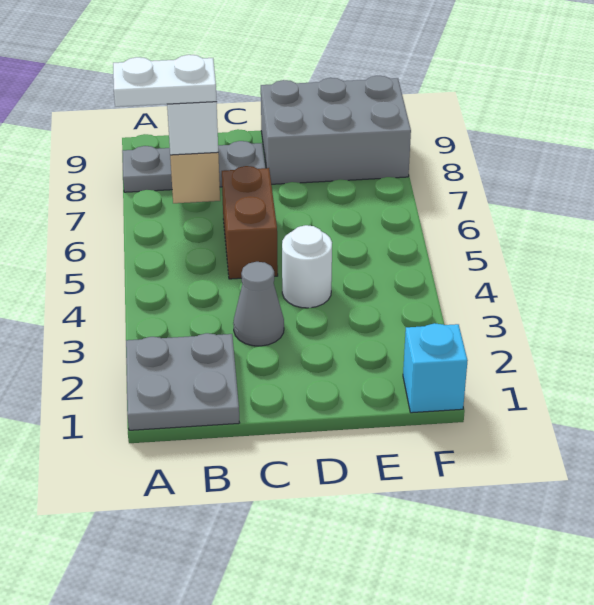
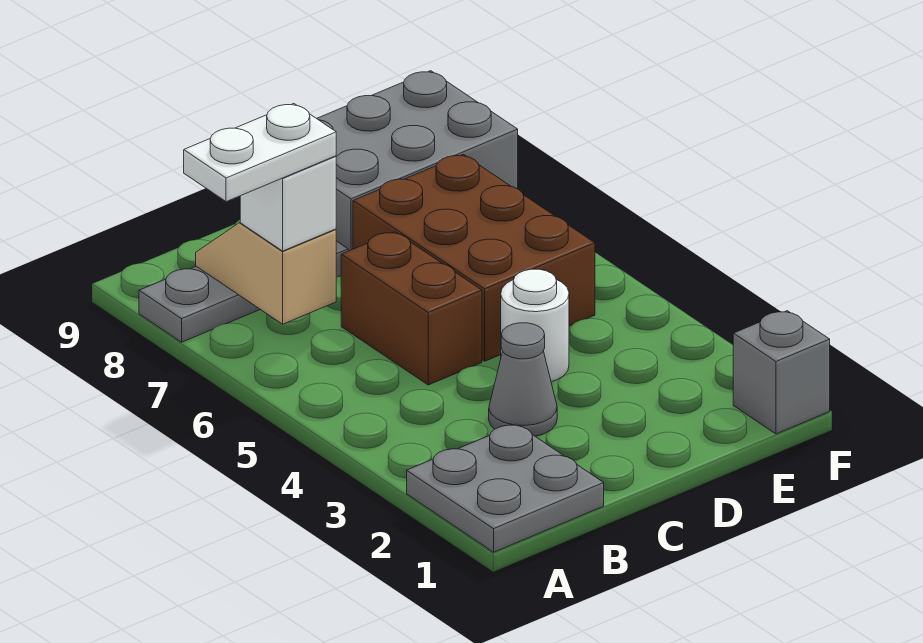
none -> brown 2x3 brick [353,154,595,361]
cyan 1x1 brick [403,323,468,413] -> grey 1x1 brick [733,311,830,434]

